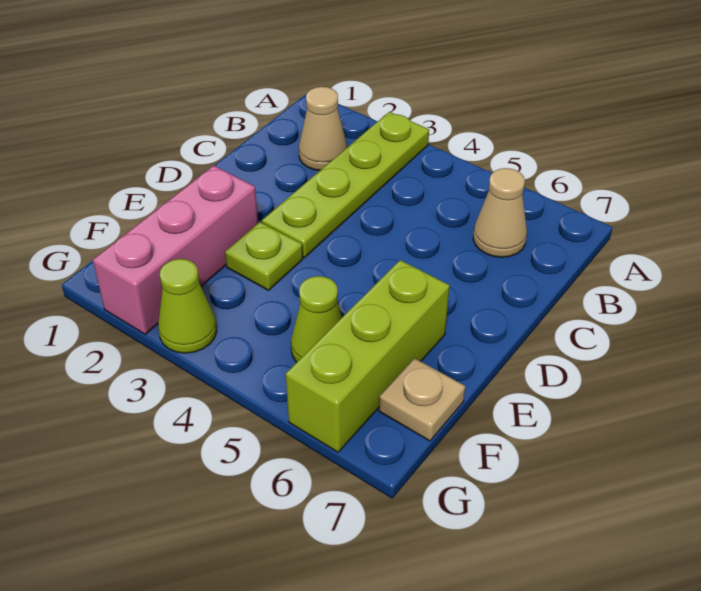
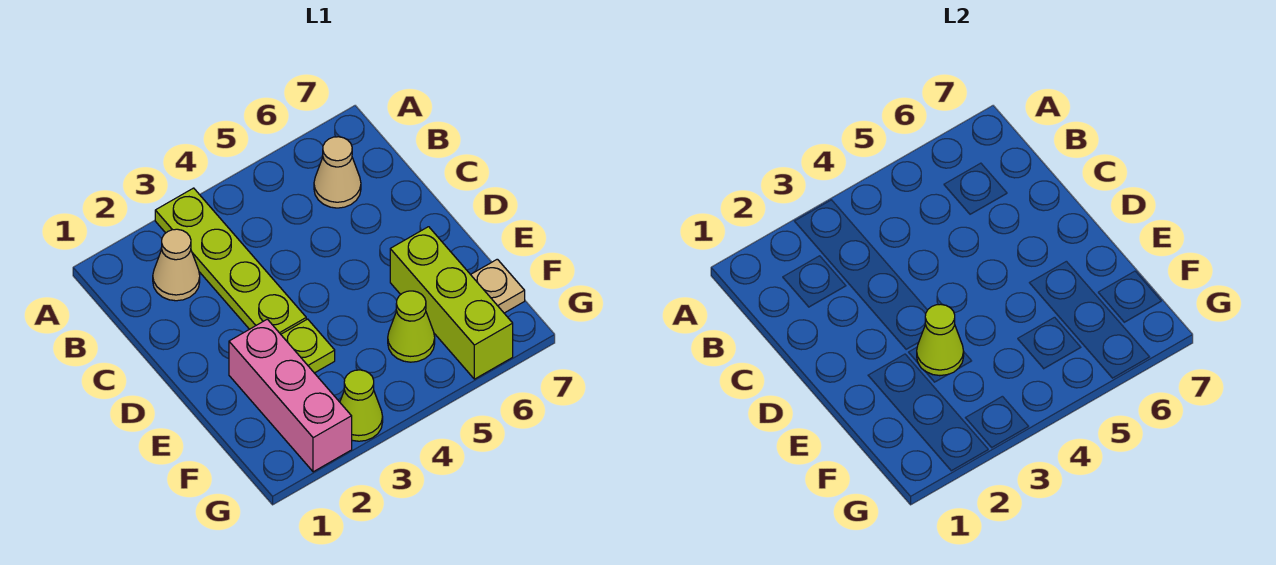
none -> lime 1x1 cone [917,305,964,376]

